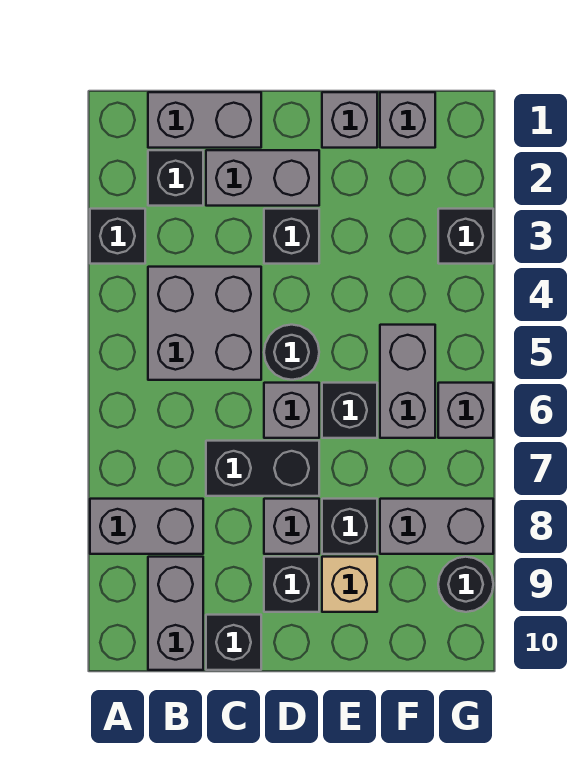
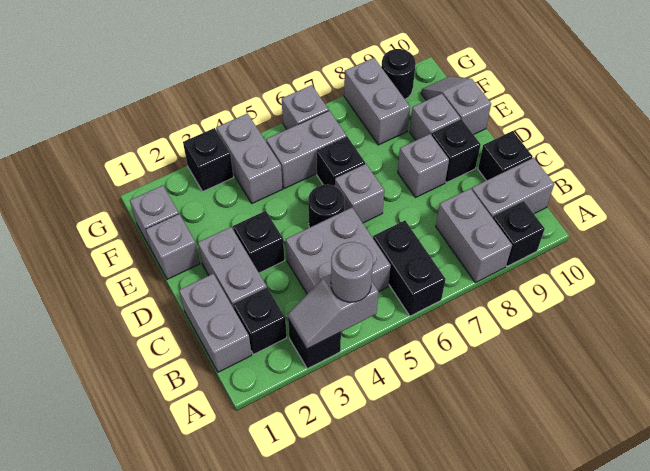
none -> grey 1x2 slope [288,274,379,349]
none -> grey 1x1 round brick [331,242,373,302]
black 1x2 brick [206,441,319,496] -> black 1x2 brick moved to [373,221,446,316]
black 1x1 brick [322,499,377,554] -> black 1x1 brick moved to [493,201,545,266]
tan 1x1 brick [322,557,377,612] -> grey 1x1 brick [410,94,460,140]
none -> grey 1x2 slope [421,76,491,135]
none -> grey 1x2 brick [216,114,283,203]

